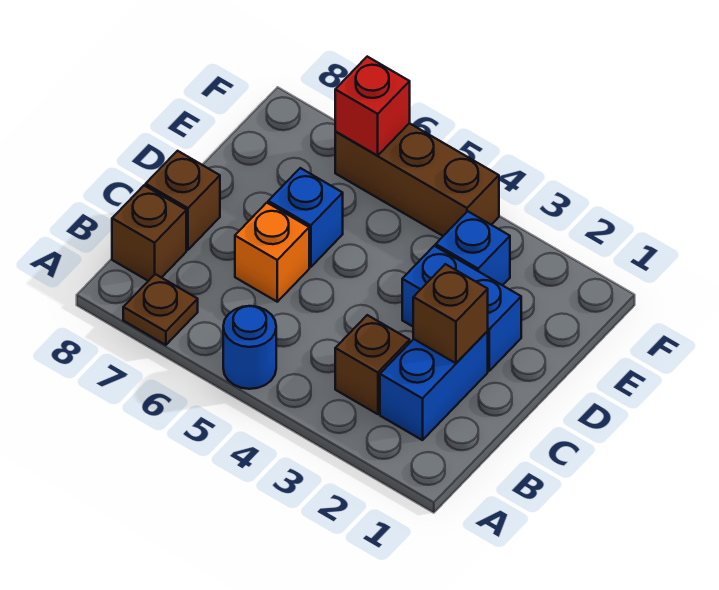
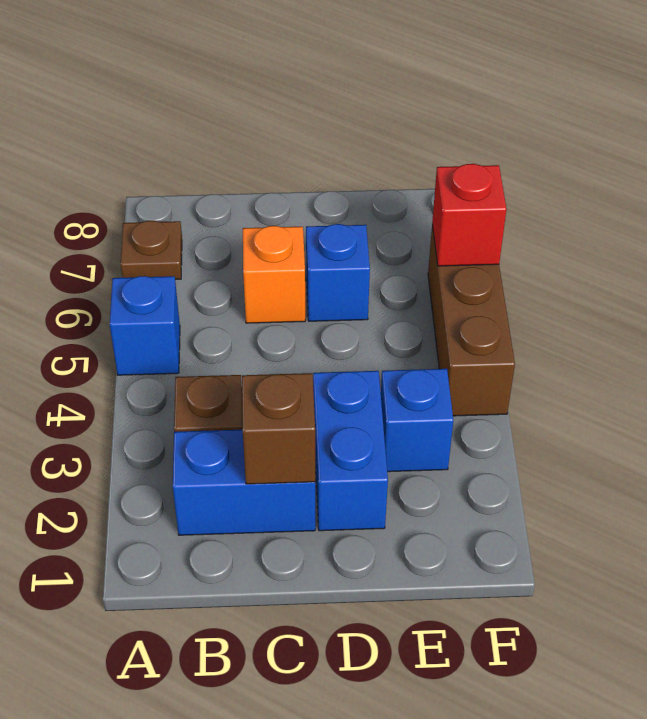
blue 1x1 round brick [223,306,276,389] -> blue 1x1 brick [110,276,180,375]
brown 1x1 brick [112,186,186,281] -> none
brown 1x1 brick [146,151,220,250] -> none

